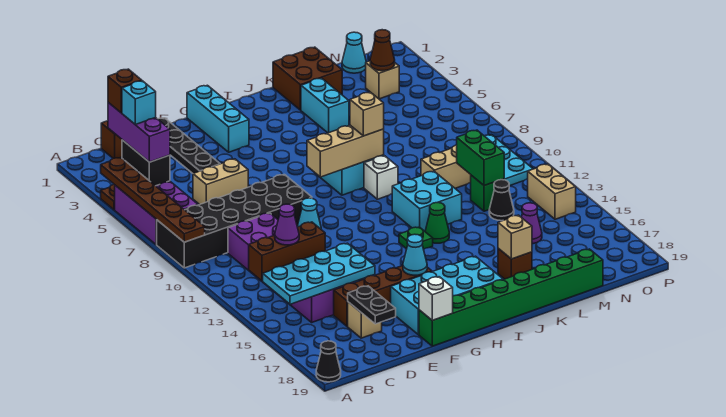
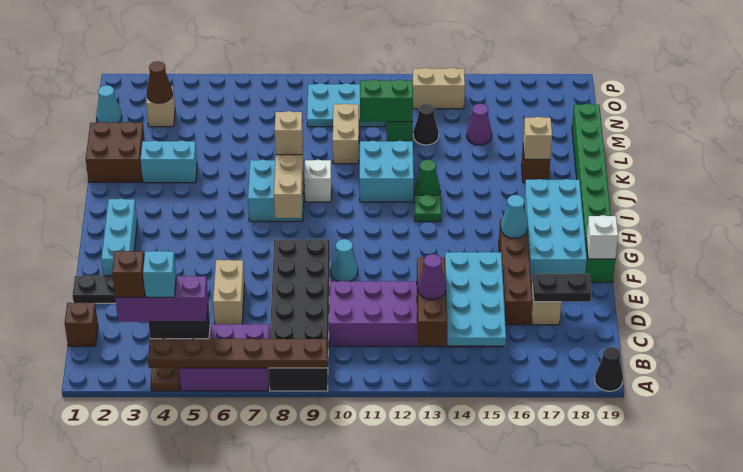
cyan 1x3 brick [187,85,249,152] -> cyan 1x3 brick turned to [101,199,137,276]

